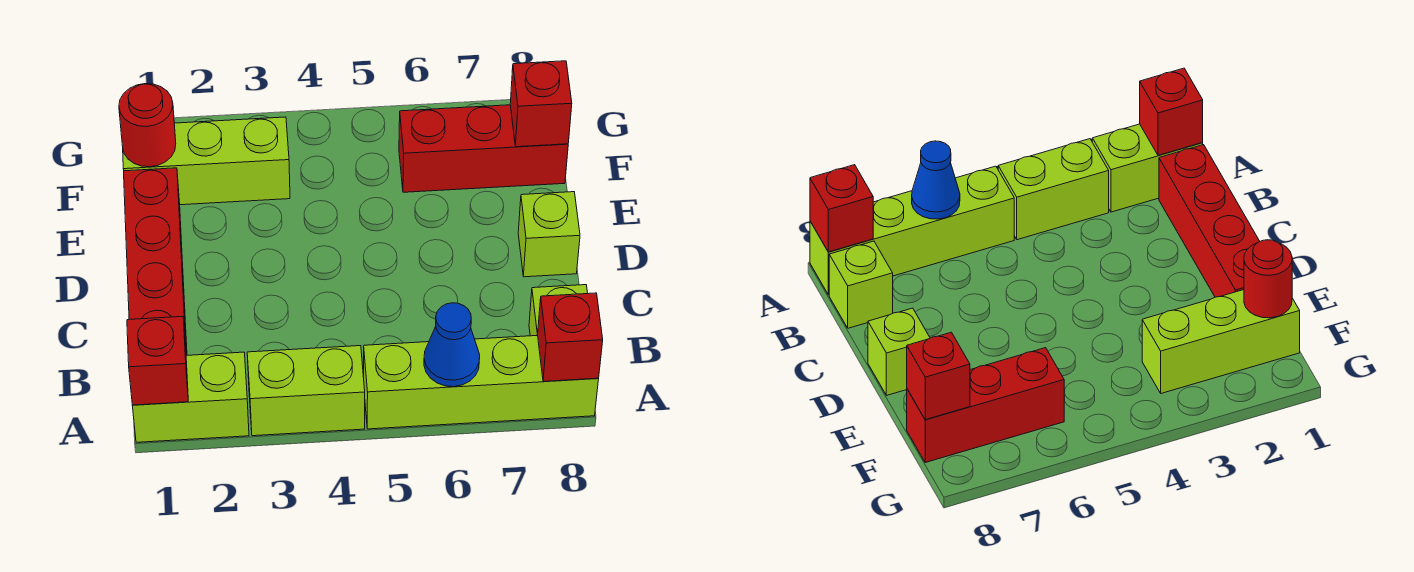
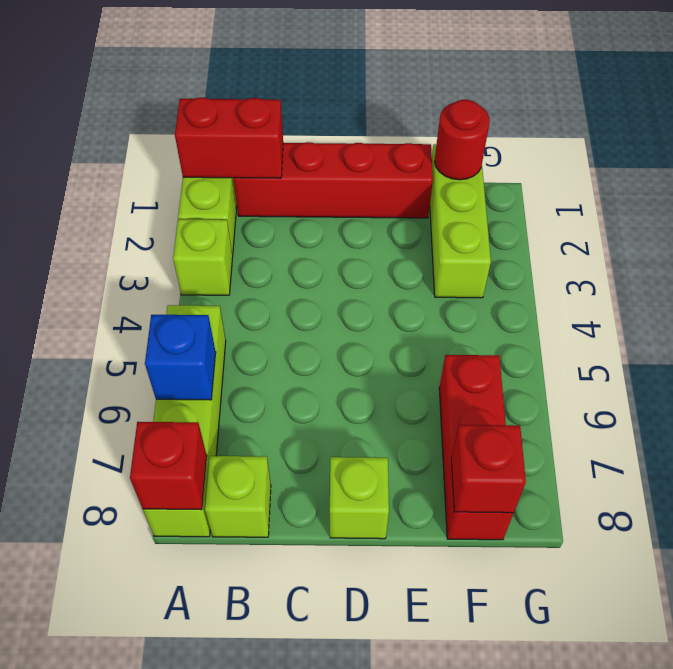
red 1x1 brick [127,316,188,405] -> red 1x2 brick [175,98,283,178]
lime 1x2 brick [247,346,365,436] -> lime 1x1 brick [173,219,233,295]
blue 1x1 cone [424,303,480,387] -> blue 1x1 brick [145,315,216,400]

